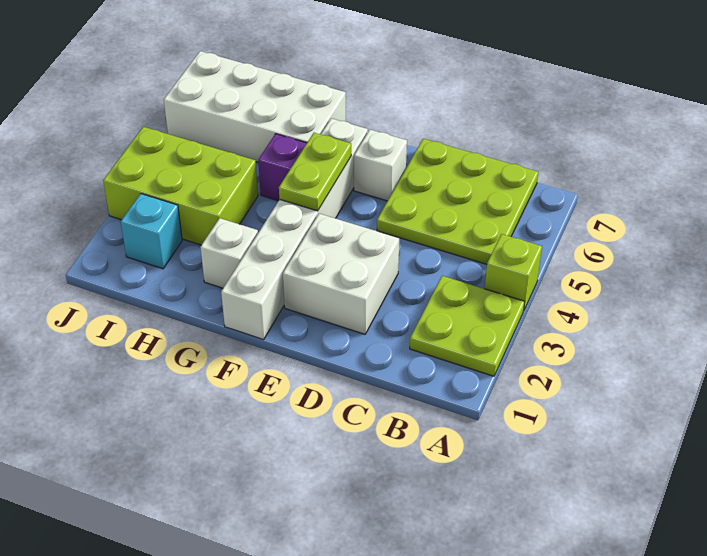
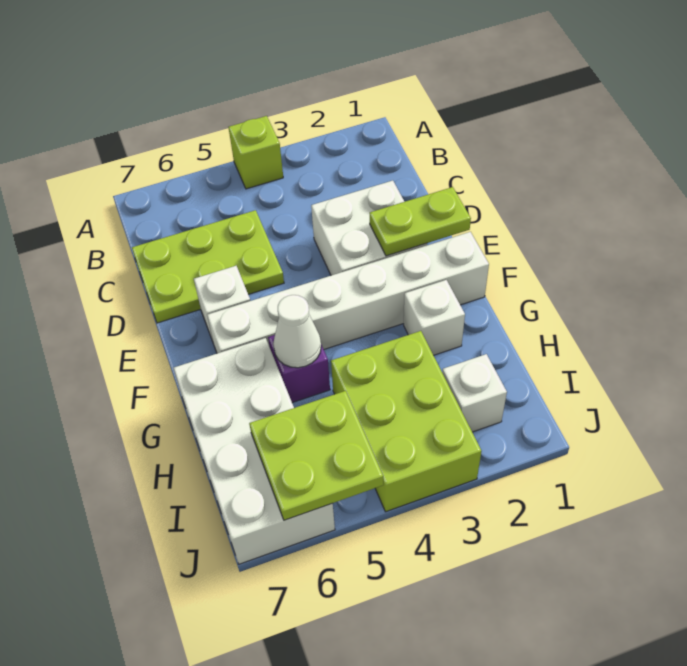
lime 2x2 plate [410,276,525,376] -> lime 2x2 plate moved to [249,391,383,520]
lime 3x3 plate [377,139,538,264] -> lime 2x3 plate [132,210,284,323]
lime 1x2 plate [279,133,351,211] -> lime 1x2 plate moved to [370,187,471,256]
none -> white 1x1 cone [273,295,321,368]
cyan 1x1 brick [121,194,182,269] -> white 1x1 brick [442,354,507,432]

